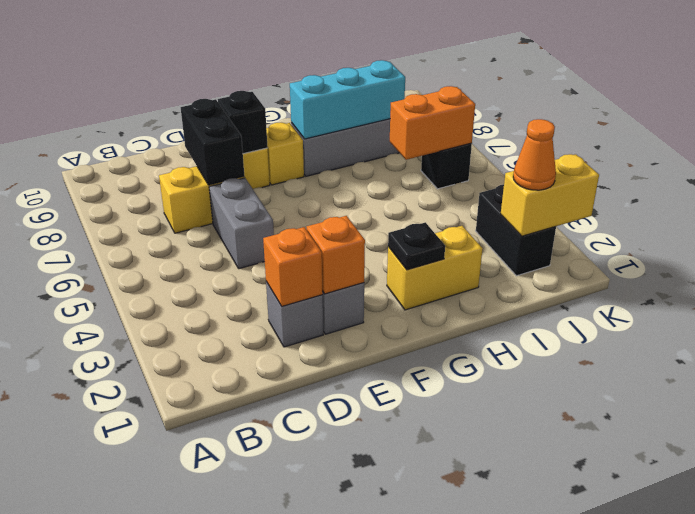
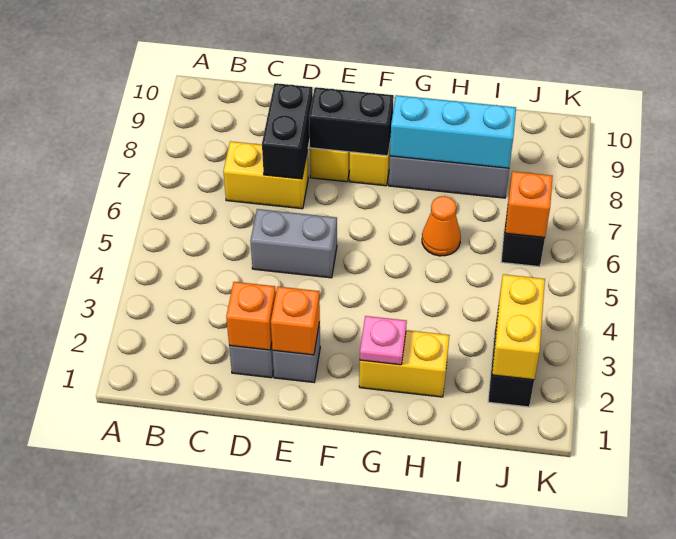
grey 1x2 brick [209,178,274,269] -> grey 1x2 brick turned to [250,209,337,278]
black 1x1 brick [218,91,268,154] -> black 1x2 brick [309,87,394,156]
black 1x1 plate [388,222,445,270] -> pink 1x1 plate [360,316,407,365]
orange 1x2 brick [390,86,475,160] -> orange 1x1 brick [505,171,553,238]
yellow 1x2 brick [501,154,599,236] -> yellow 1x2 brick turned to [492,274,545,380]
orange 1x1 cone [513,119,556,190] -> orange 1x1 cone moved to [422,196,461,256]

